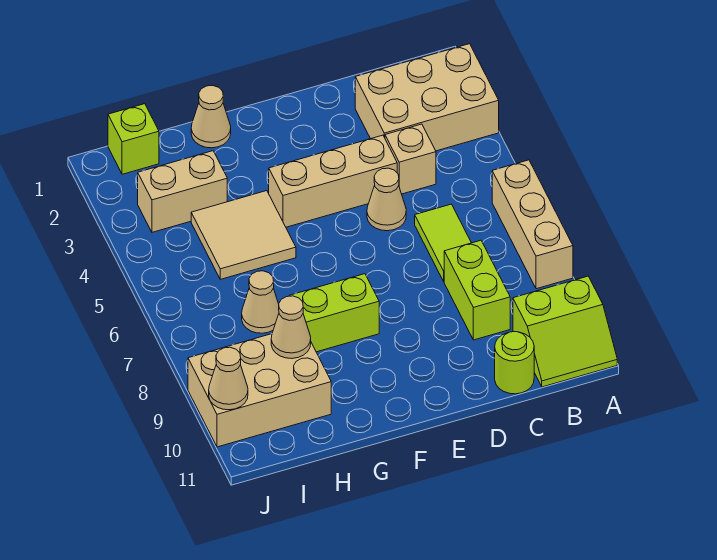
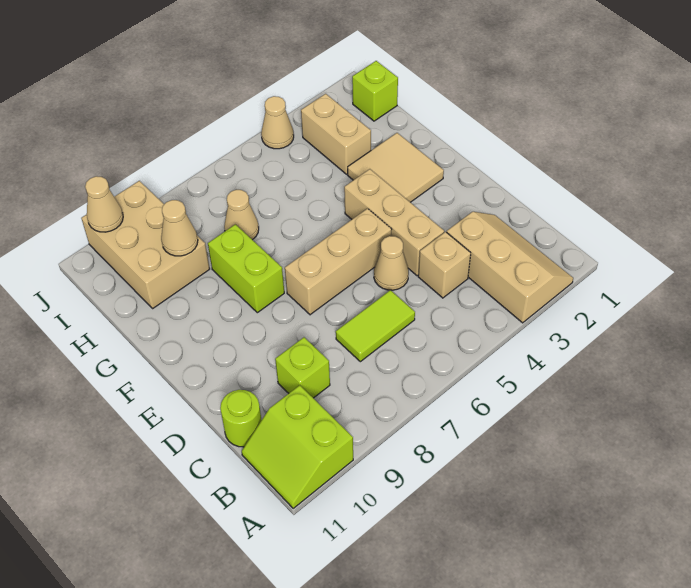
tan 2x3 brick [355,44,499,151] -> tan 2x3 slope [447,212,573,323]
tan 1x3 brick [492,160,573,289] -> tan 1x3 brick moved to [285,209,392,315]
lime 1x2 brick [444,240,510,340] -> lime 1x1 brick [275,337,330,398]
tan 1x1 cone [191,85,231,148] -> tan 1x1 cone moved to [261,96,294,149]
tan 2x2 tile [191,191,296,279] -> tan 2x2 tile moved to [348,133,444,202]

